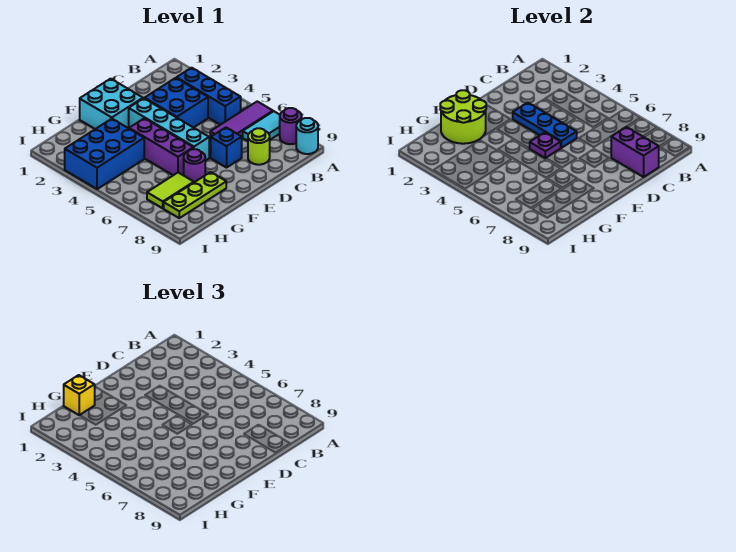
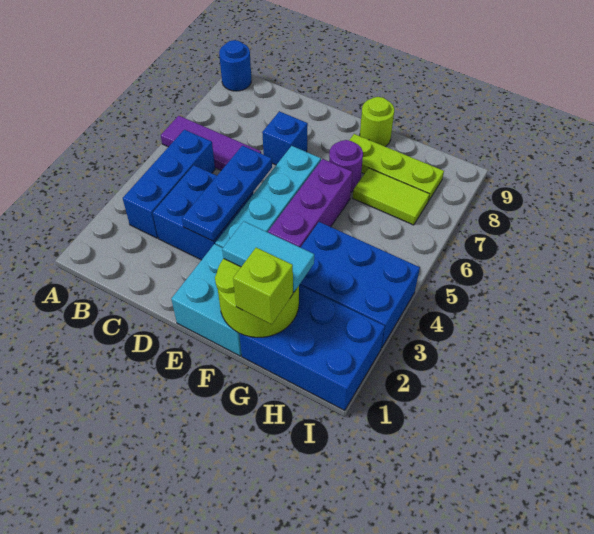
cyan 1x2 tile [243,111,280,141] -> cyan 1x2 tile moved to [222,221,314,292]
purple 1x1 round brick [280,108,302,144] -> none
cyan 1x1 round brick [296,118,318,154] -> blue 1x1 round brick [219,40,251,91]
lime 1x1 round brick [248,128,270,165] -> lime 1x1 round brick moved to [360,97,394,147]
purple 1x2 brick [611,127,659,177] -> none
purple 1x1 plate [529,133,561,158] -> none
none -> blue 2x3 brick [239,285,385,411]
yellow 1x1 brick [64,375,95,415] -> lime 1x1 brick [233,248,293,324]

